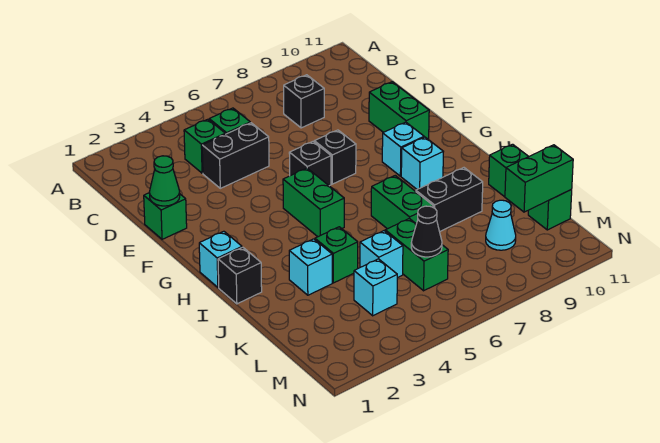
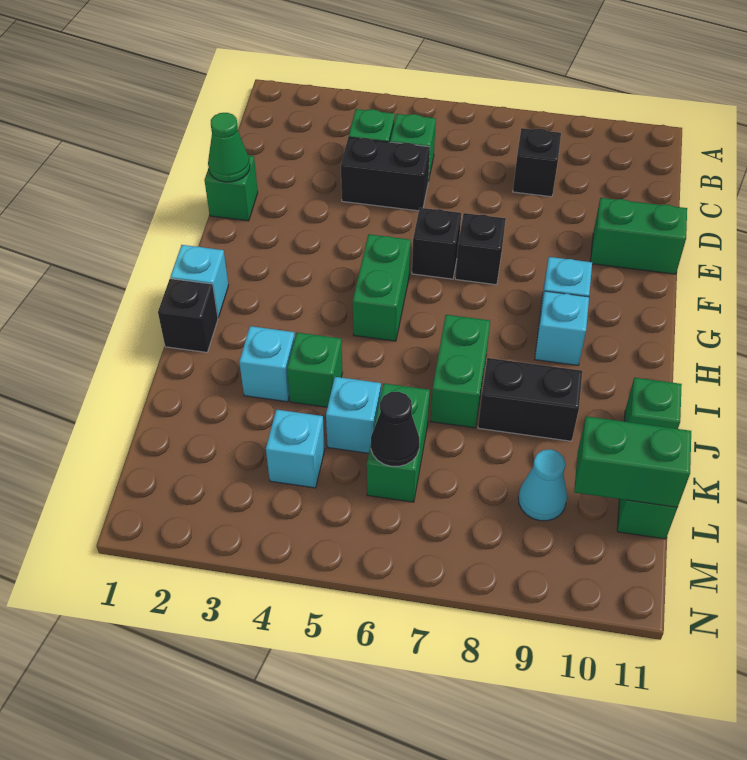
green 1x2 brick [369,82,429,139] -> green 1x2 brick turned to [591,198,687,274]

